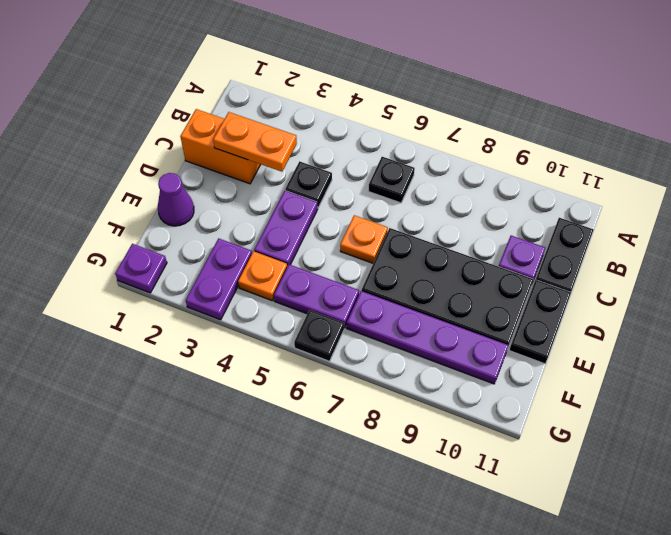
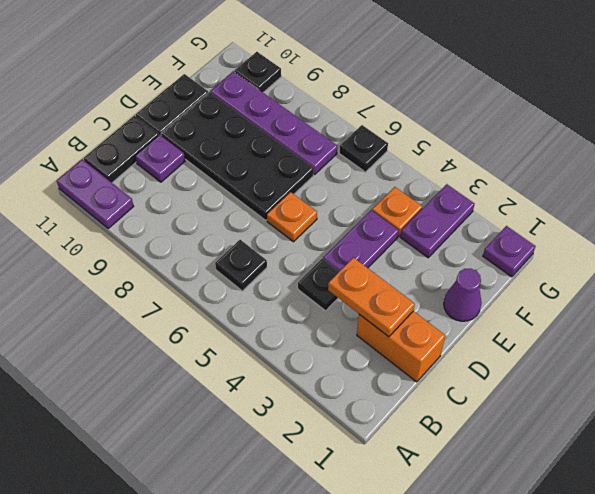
purple 1x2 plate [274,264,359,328] -> purple 1x2 plate moved to [57,159,134,229]
none -> black 1x1 plate [235,52,281,92]

